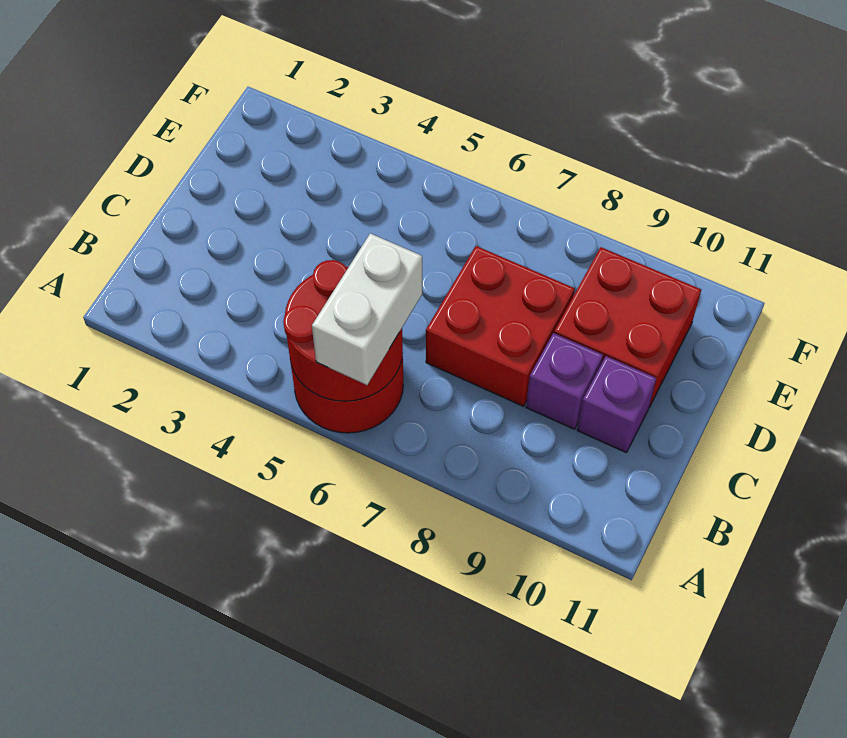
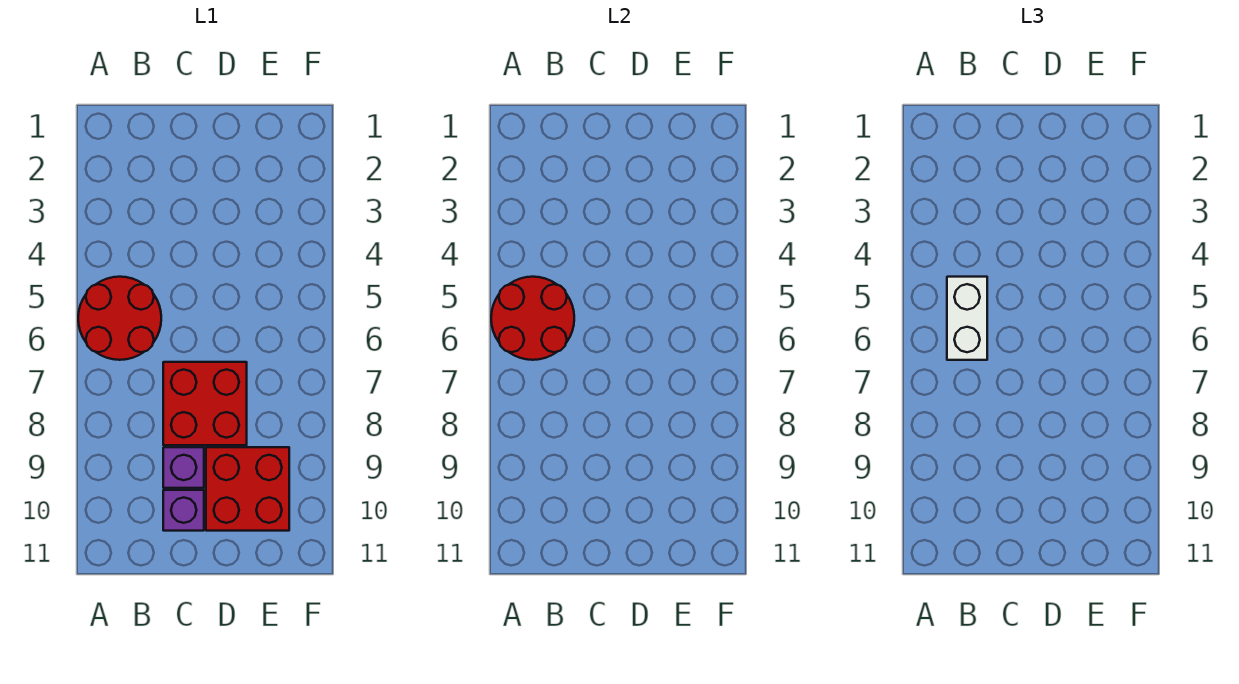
white 1x2 brick [312,233,422,385] -> white 1x2 brick turned to [947,277,987,360]

